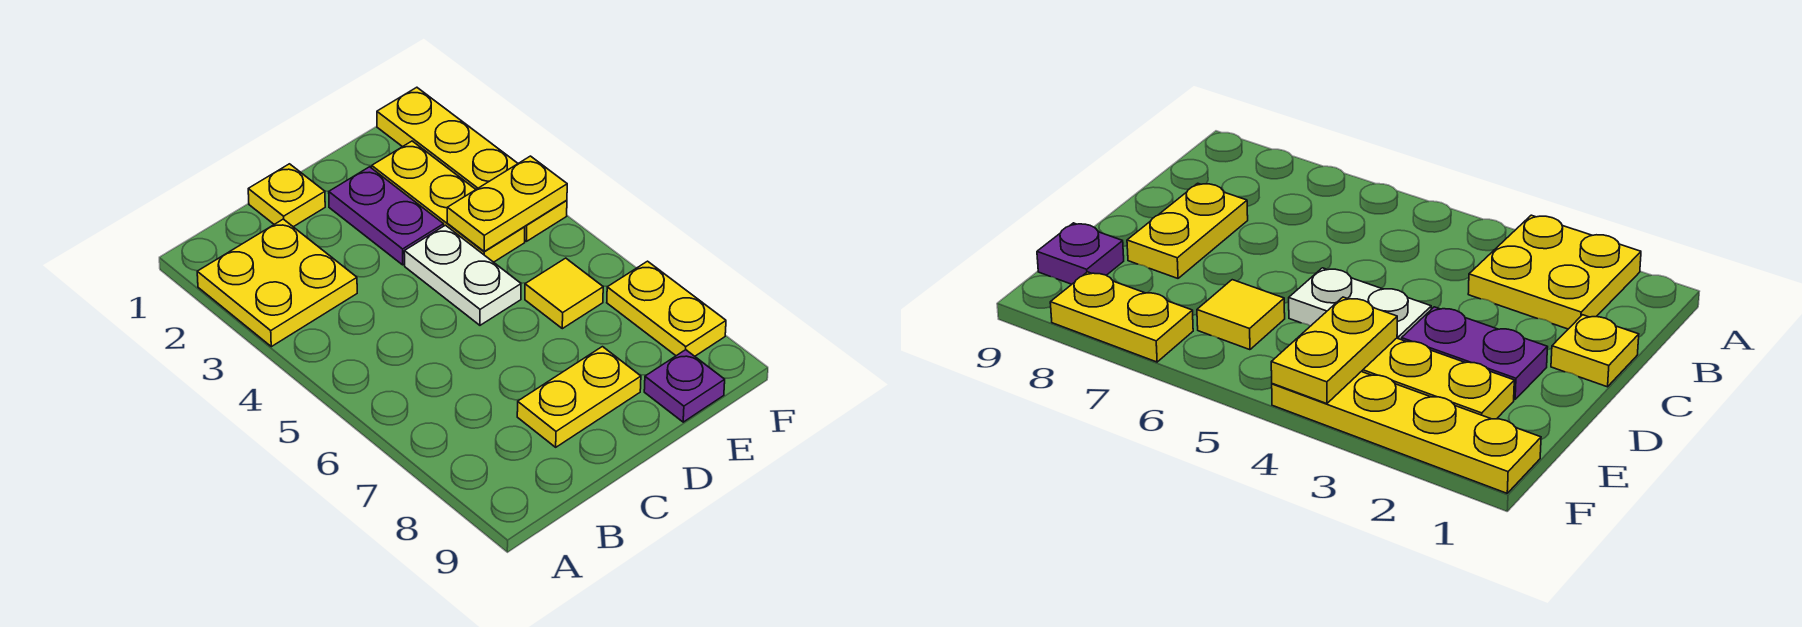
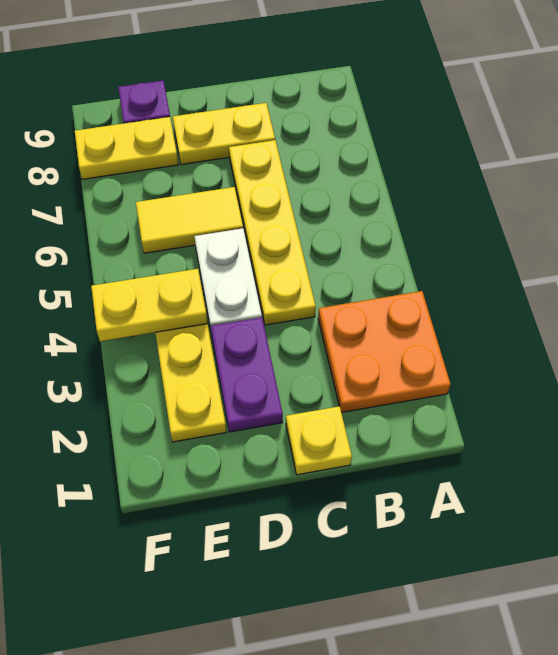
yellow 2x2 plate [197,219,357,347] -> orange 2x2 plate [318,291,451,413]
yellow 1x1 tile [525,258,603,329] -> yellow 1x2 tile [136,187,243,253]
yellow 1x4 plate [377,87,567,241] -> yellow 1x4 plate moved to [229,140,316,325]
yellow 1x2 plate [607,261,726,356] -> yellow 1x2 plate turned to [75,117,178,179]

